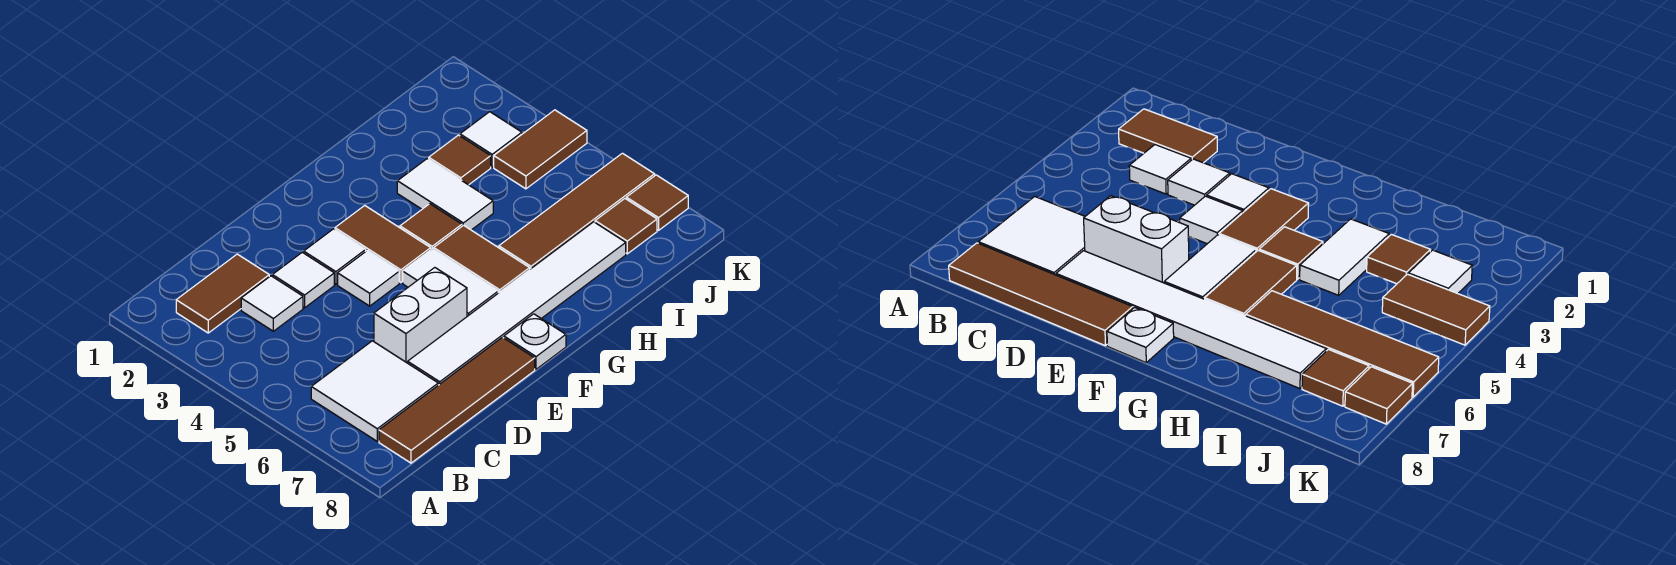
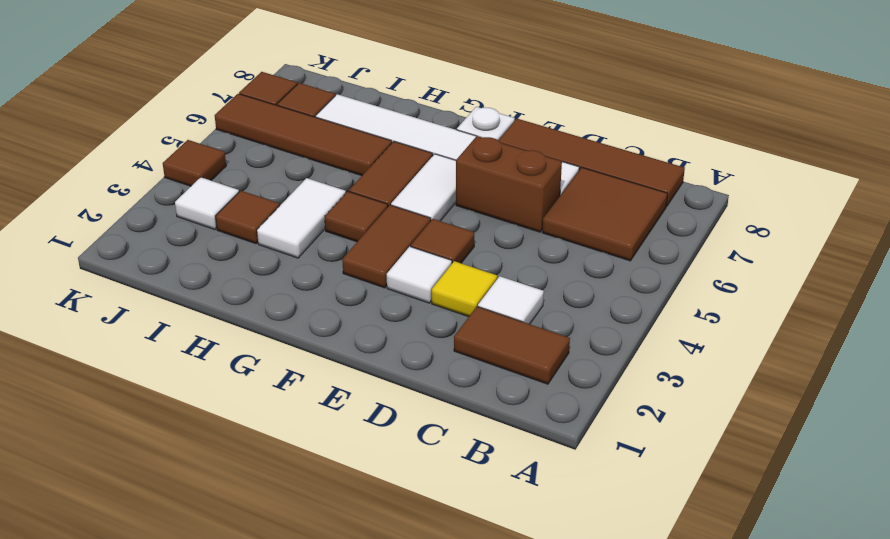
white 2x2 tile [311,341,438,441] -> brown 2x2 tile [542,168,668,261]
white 1x1 tile [272,252,334,308] -> yellow 1x1 tile [432,261,497,317]
white 1x2 brick [374,268,467,363] -> brown 1x2 brick [456,136,562,232]
white 1x1 tile [338,251,399,306] -> brown 1x1 tile [411,219,474,263]
brown 1x2 tile [494,110,587,189] -> brown 1x1 tile [163,140,226,186]

